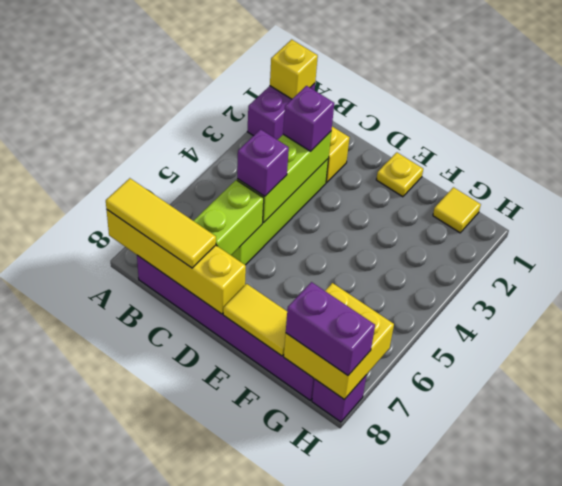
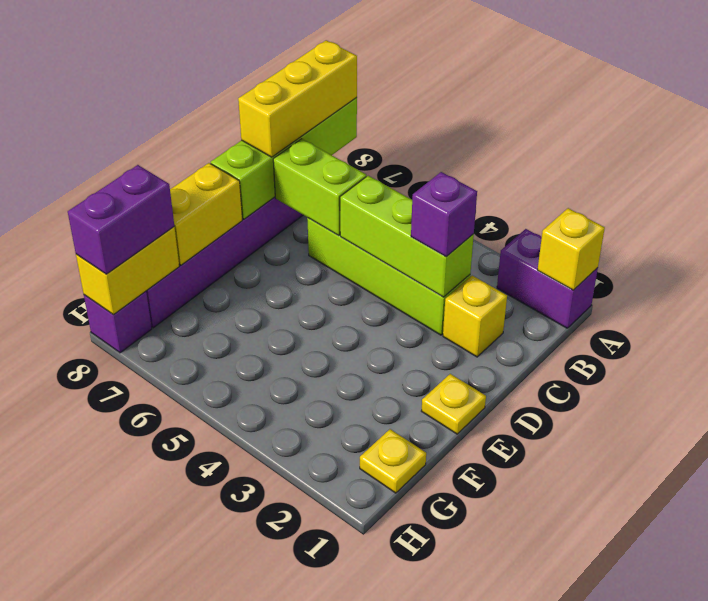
yellow 1x4 brick [107,210,246,314] -> lime 1x4 brick [211,98,357,219]
yellow 1x3 tile [106,178,216,268] -> yellow 1x3 brick [238,40,357,157]
purple 1x1 brick [237,129,289,196] -> none
yellow 1x2 tile [223,284,287,356] -> yellow 1x2 brick [170,163,242,265]
yellow 1x1 tile [433,187,481,233] -> yellow 1x1 plate [360,429,426,493]
yellow 2x2 brick [284,283,394,399] -> yellow 1x2 brick [76,227,179,315]

